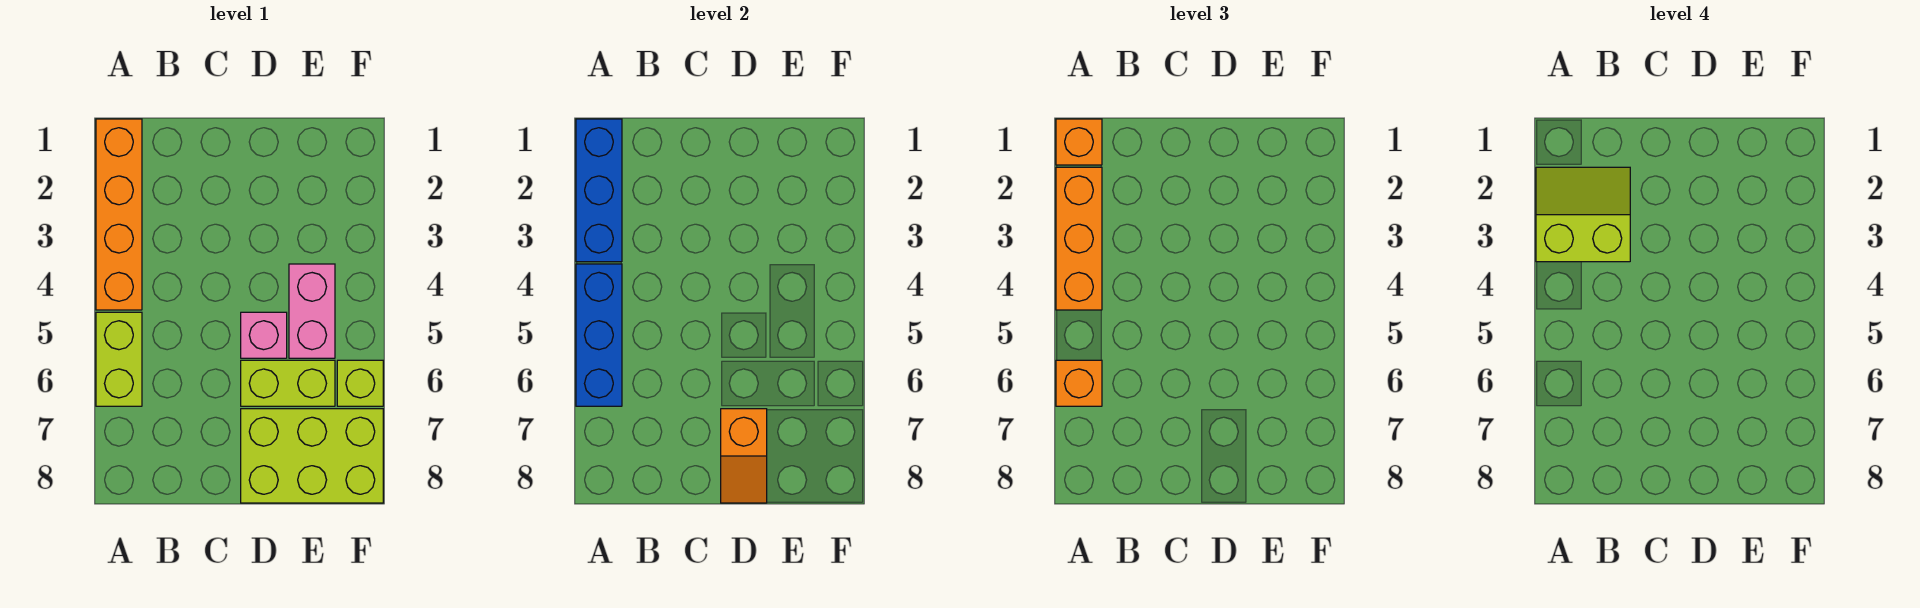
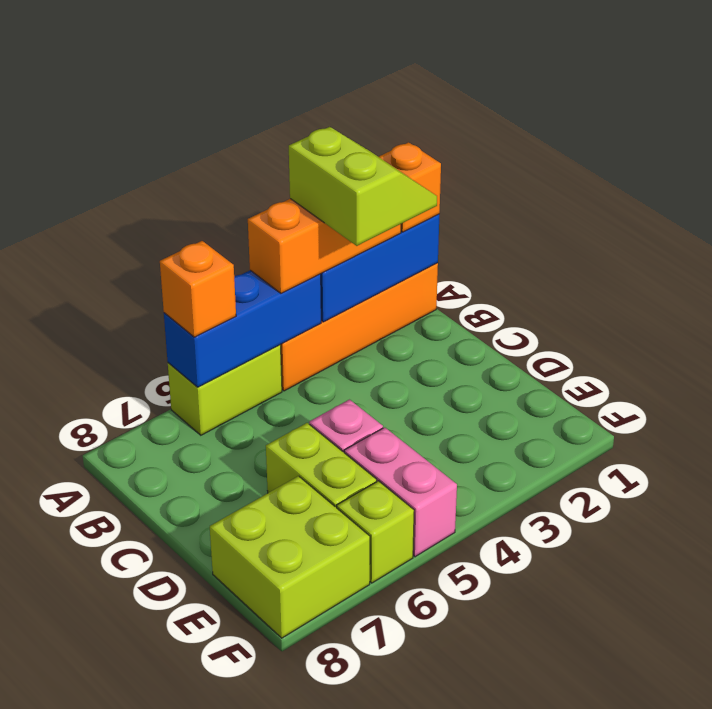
lime 2x3 brick [241,409,383,503] -> lime 2x2 brick [210,476,370,638]
orange 1x2 slope [721,409,767,503] -> none
pink 1x2 brick [289,264,335,358] -> pink 1x2 brick turned to [344,427,457,557]

